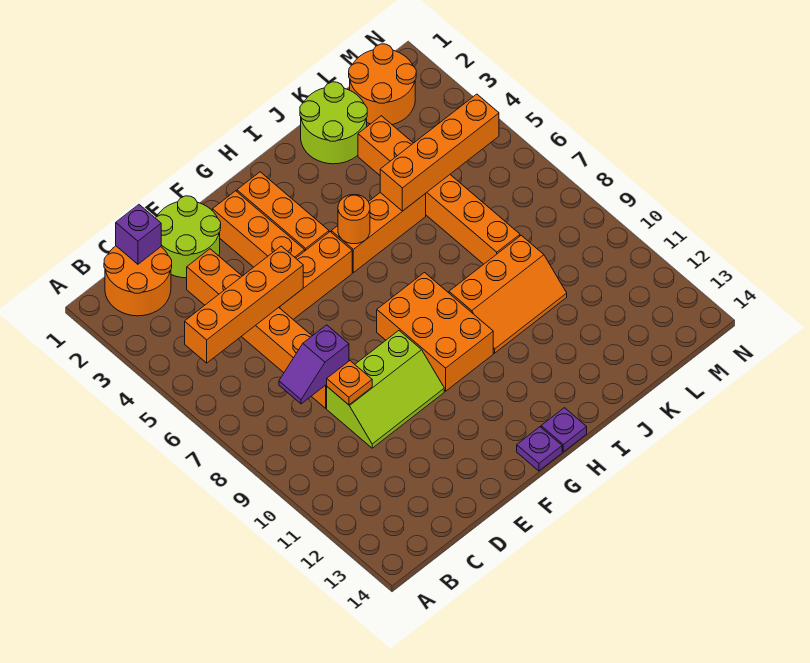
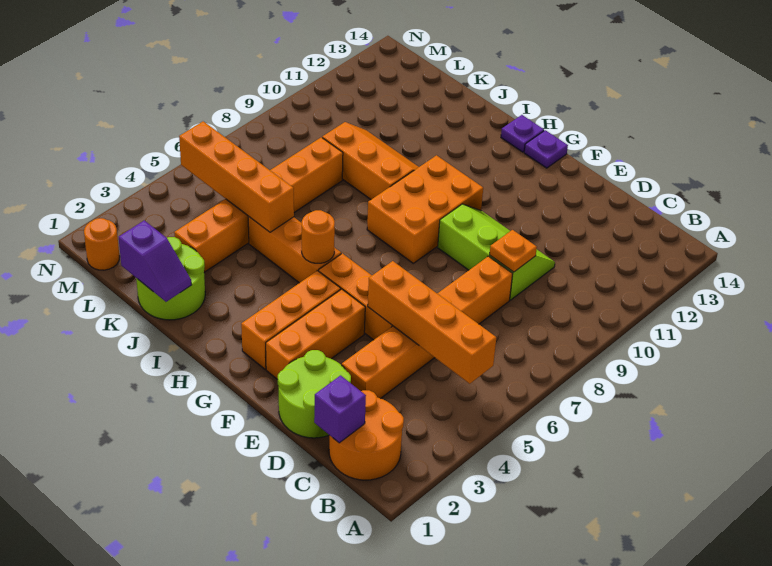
purple 1x2 slope [279,325,349,404] -> purple 1x2 slope moved to [119,220,191,302]
orange 2x2 round brick [349,44,416,125] -> orange 1x1 round brick [84,218,120,270]

